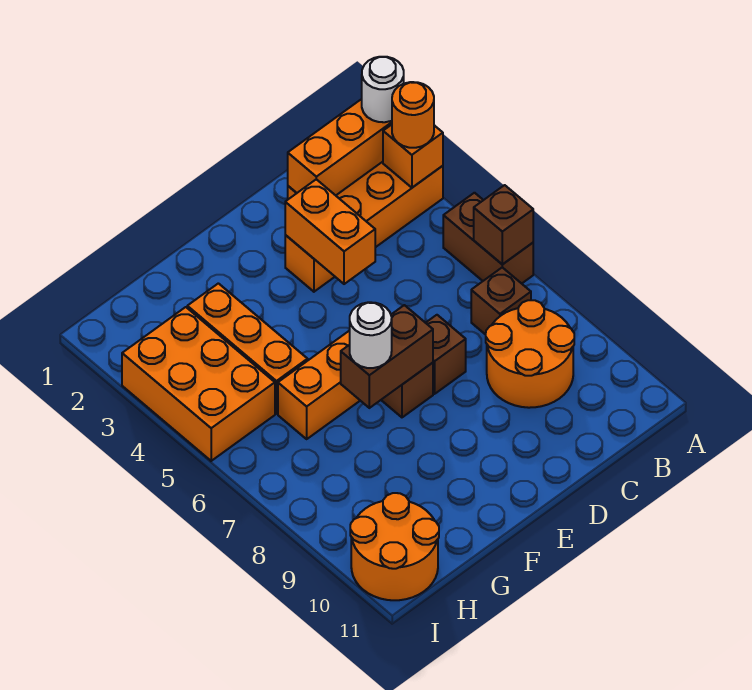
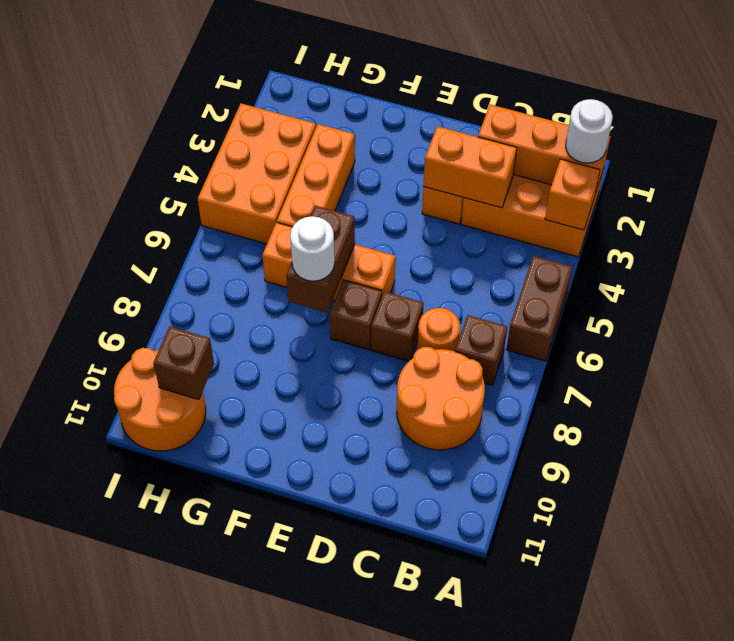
orange 1x1 round brick [392,82,434,148] -> orange 1x1 round brick moved to [417,308,460,351]
brown 1x1 brick [474,185,533,264] -> brown 1x1 brick moved to [154,327,214,400]
orange 1x2 brick [285,179,375,284] -> orange 1x2 brick turned to [423,126,517,208]
brown 1x2 brick [341,305,433,408] -> brown 1x2 brick turned to [286,206,355,313]

